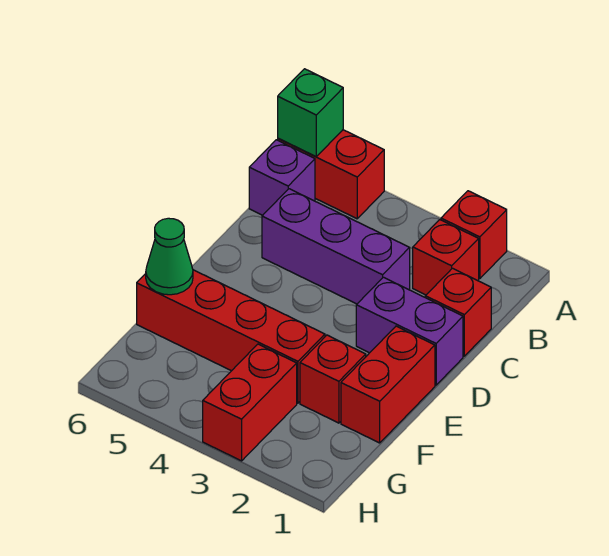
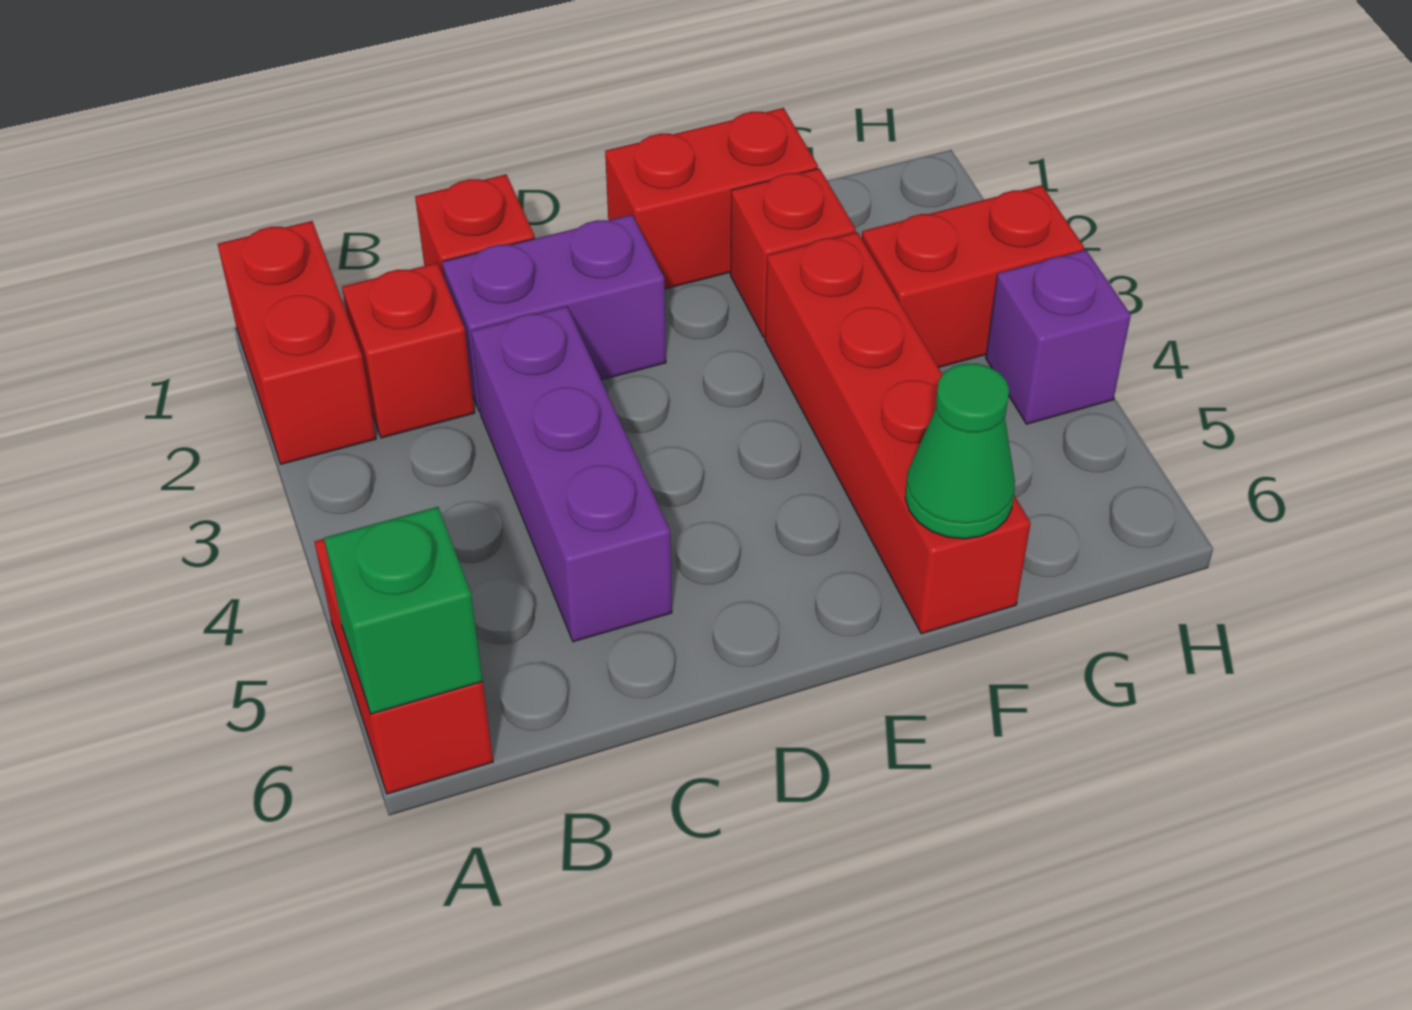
red 1x1 brick [441,191,507,279] -> red 1x2 brick [218,221,376,464]
purple 1x1 brick [249,140,315,215] -> purple 1x1 brick moved to [986,250,1131,424]
purple 1x2 brick [356,277,463,385] -> purple 1x2 brick turned to [442,215,666,412]

